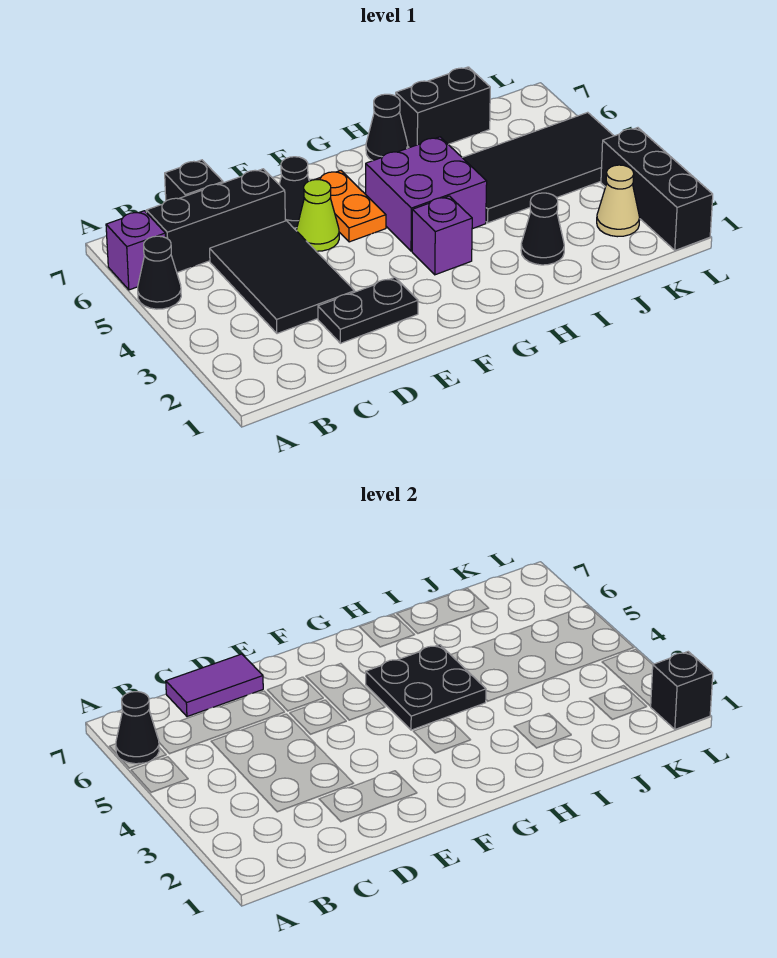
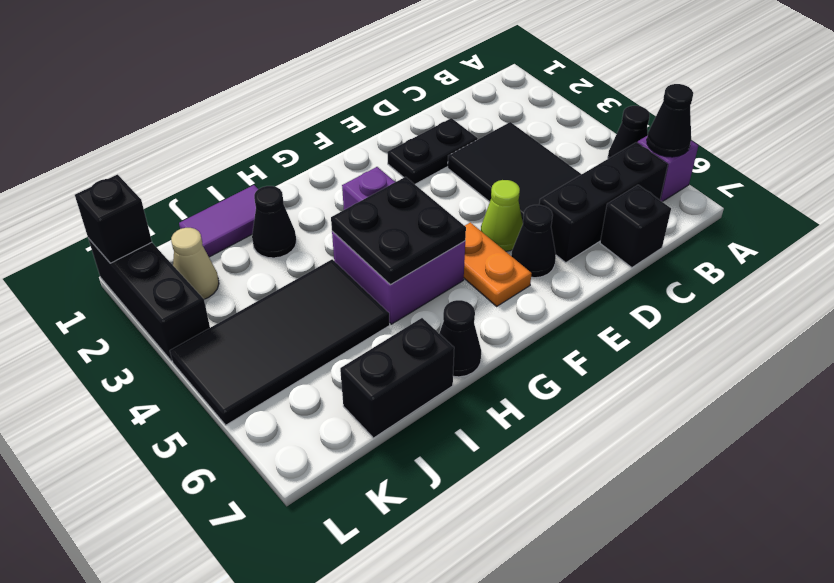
purple 1x2 tile [166,654,263,717] -> purple 1x2 tile moved to [179,185,258,257]

